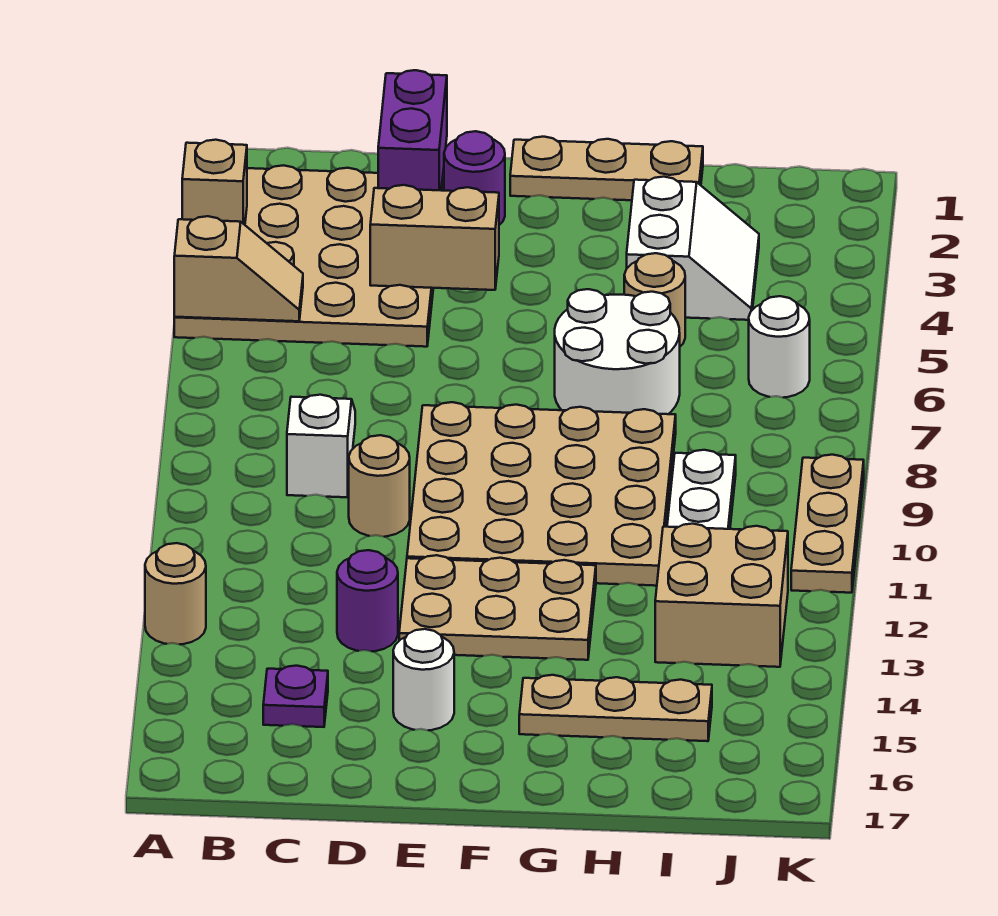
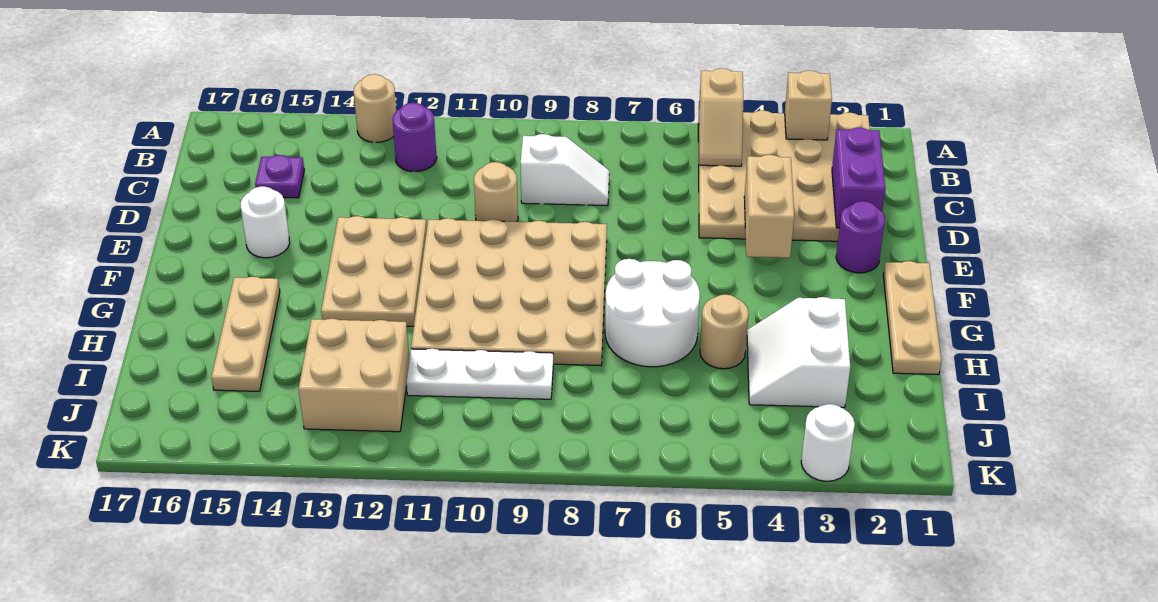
purple 1x2 brick [378,70,447,190] -> purple 1x2 brick turned to [832,128,885,228]
purple 1x1 round brick [337,550,398,651] -> purple 1x1 round brick moved to [392,103,437,172]
white 2x2 slope [627,177,759,320] -> white 2x2 slope turned to [747,297,850,407]
white 1x1 round brick [749,296,810,398] -> white 1x1 round brick moved to [801,404,855,481]
tan 1x3 plate [791,455,864,593] -> none

